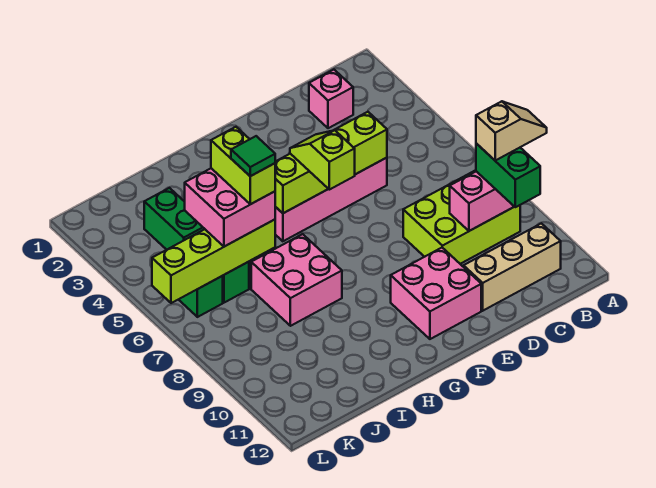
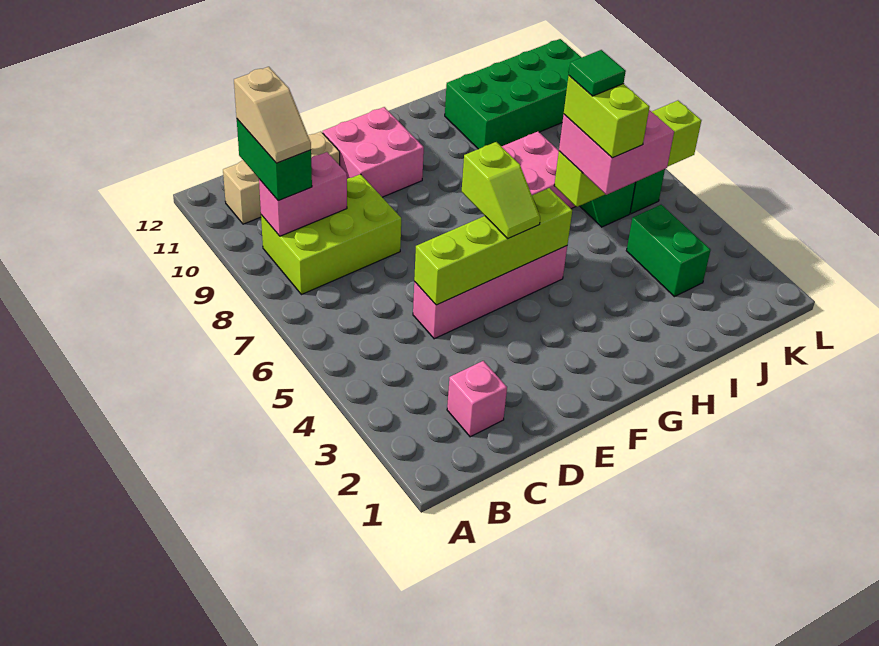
tan 1x2 slope [476,101,547,160] -> tan 1x2 slope turned to [234,67,311,163]
none -> green 2x4 brick [445,39,581,149]

